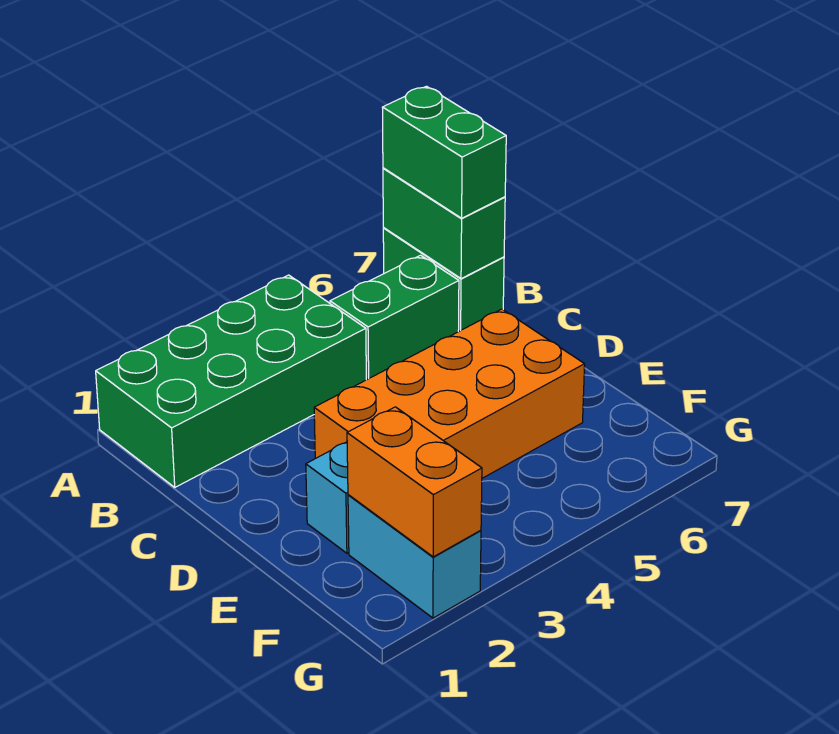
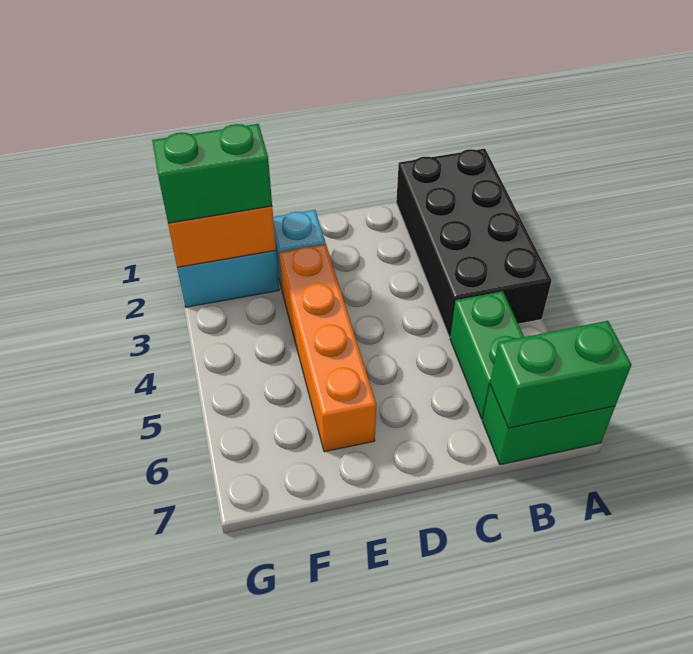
green 2x4 brick [96,275,366,487] -> black 2x4 brick [396,149,552,337]
green 1x2 brick [382,86,506,218] -> green 1x2 brick moved to [152,124,272,223]
orange 2x4 brick [314,309,585,478] -> orange 1x4 brick [279,244,376,452]

